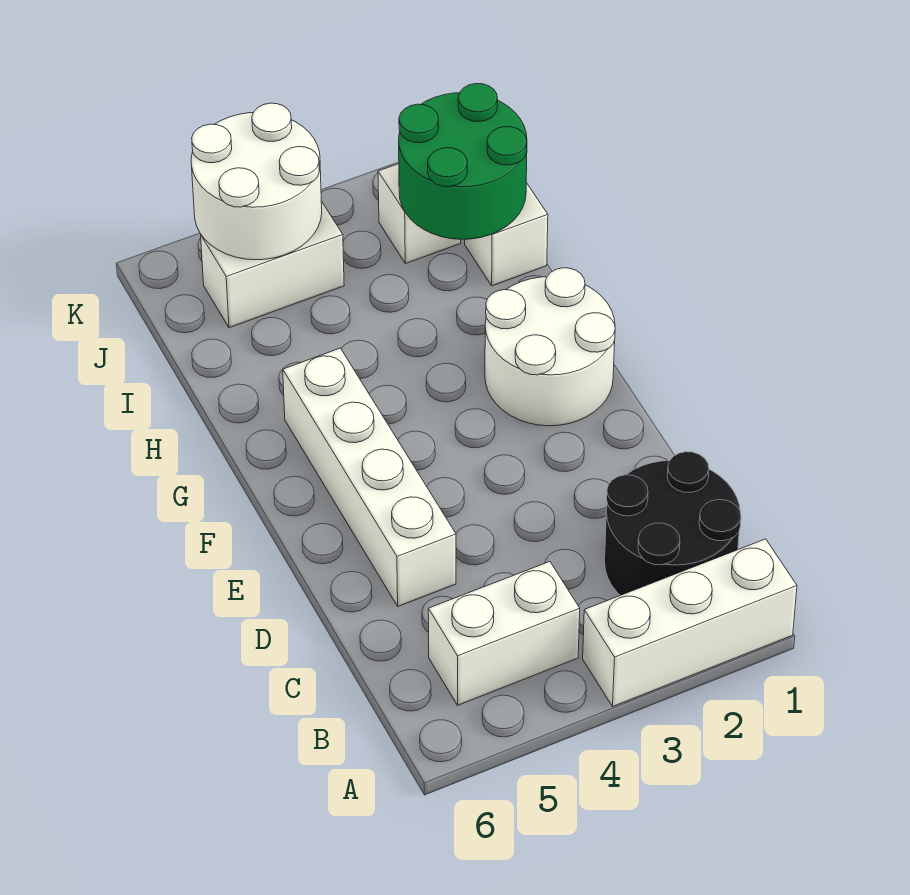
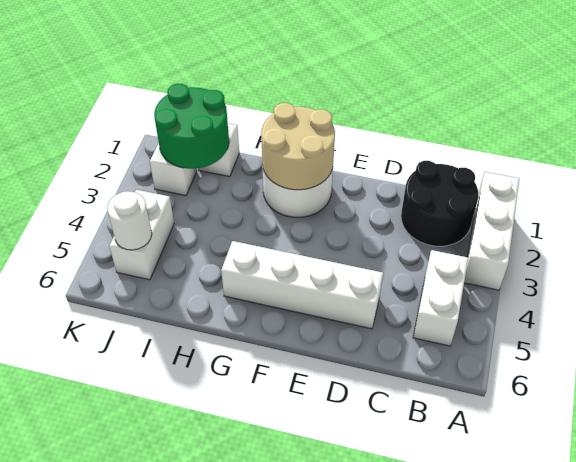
none -> tan 2x2 round brick [261,103,335,190]
white 2x2 round brick [191,103,322,260] -> white 1x1 round brick [107,191,152,250]

